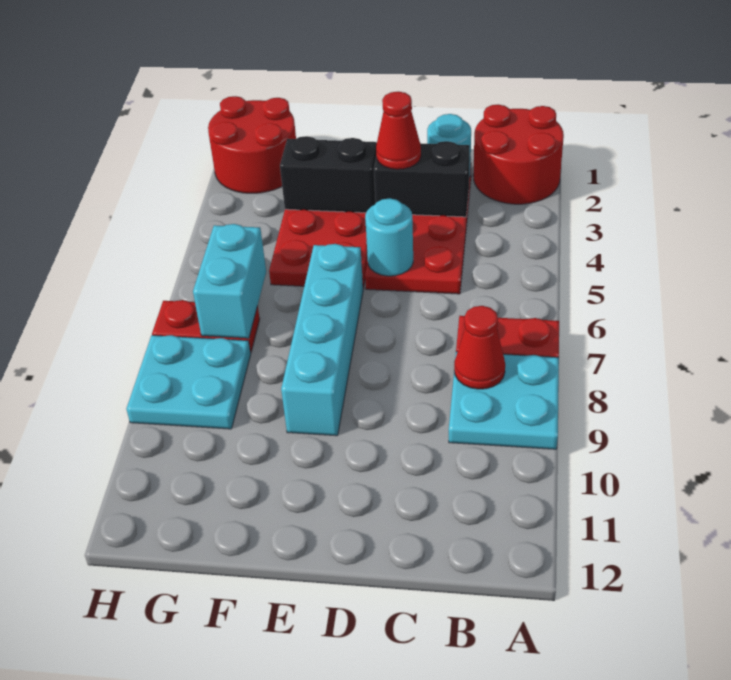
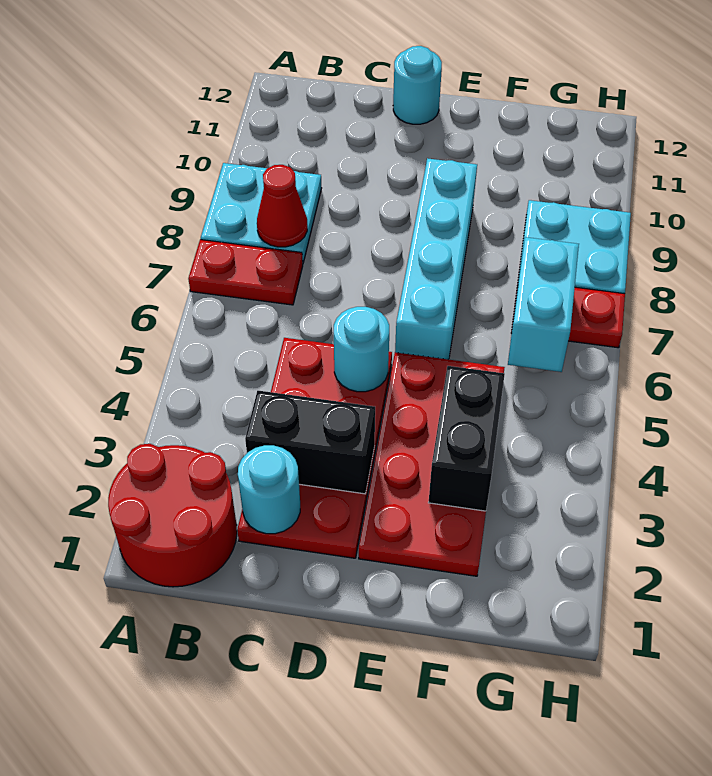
red 1x1 cone [376,92,421,169] -> none
none -> cyan 1x1 round brick [393,46,442,124]
black 1x2 brick [280,136,377,213] -> black 1x2 brick turned to [428,366,505,511]
red 2x2 round brick [208,96,296,193] -> none

